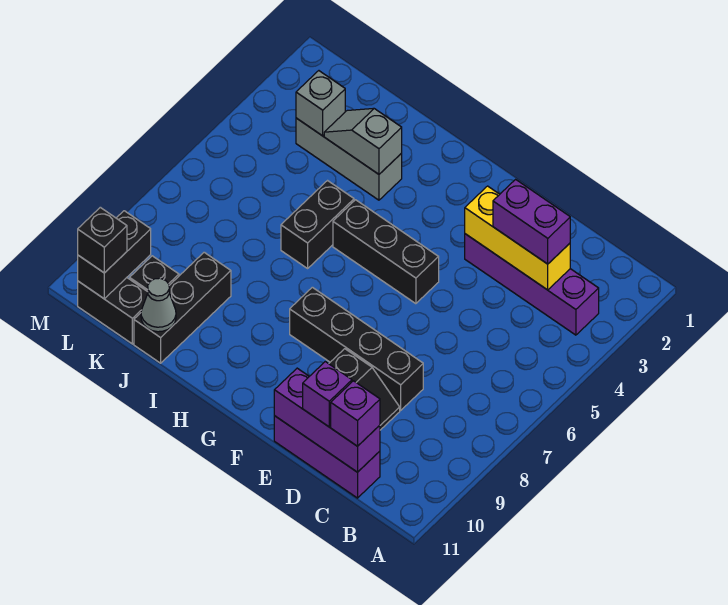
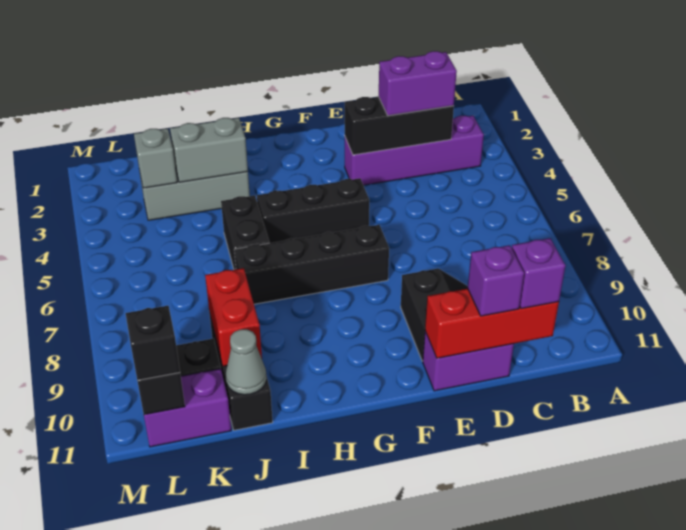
yellow 1x3 brick [465,186,570,290] -> black 1x3 brick [345,97,454,155]
purple 1x3 brick [274,416,380,498] -> purple 1x2 brick [423,331,514,391]
purple 1x3 brick [274,368,380,472] -> red 1x3 brick [425,289,559,358]
black 1x4 brick [290,287,423,410] -> black 1x4 brick moved to [234,225,389,304]
grey 1x2 slope [324,108,402,174] -> grey 1x2 brick [170,118,248,182]
none -> red 1x2 brick [205,268,262,366]
black 1x2 brick [78,278,148,344] -> purple 1x2 brick [144,369,231,447]

